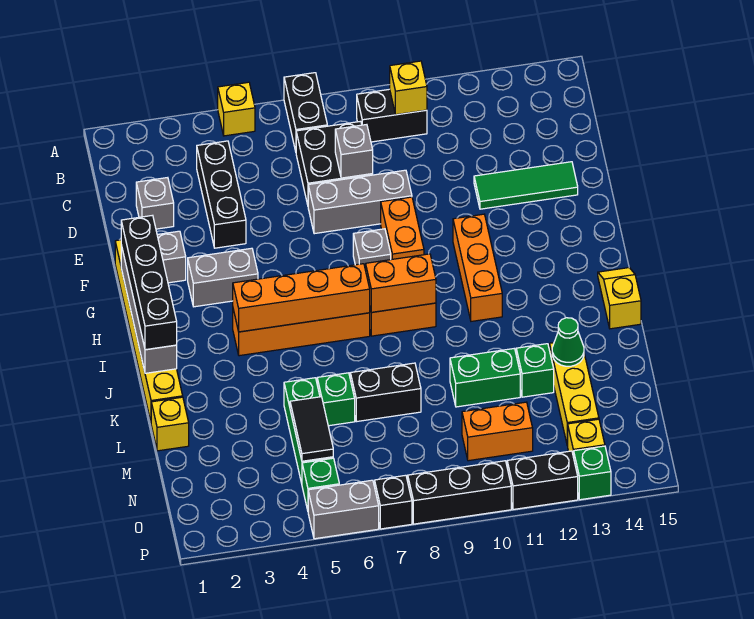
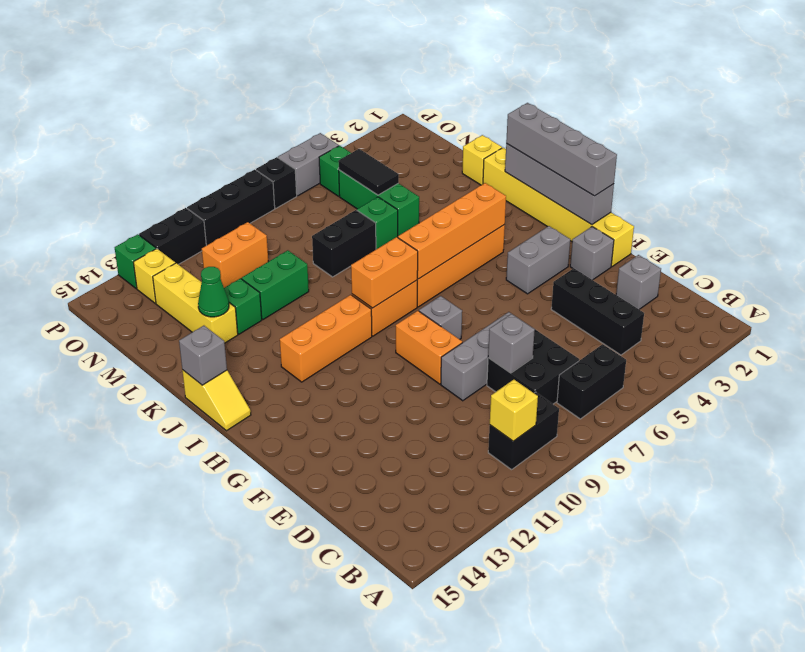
yellow 1x1 brick [218,82,255,136] -> none
black 1x2 brick [284,73,327,151] -> black 1x2 brick turned to [557,344,626,419]
green 1x3 tile [474,162,578,209] -> none
black 1x4 brick [121,215,177,350] -> grey 1x4 brick [506,103,617,196]
orange 1x3 brick [453,214,502,321] -> orange 1x3 brick turned to [280,295,372,382]
none -> grey 1x1 brick [179,326,227,385]

